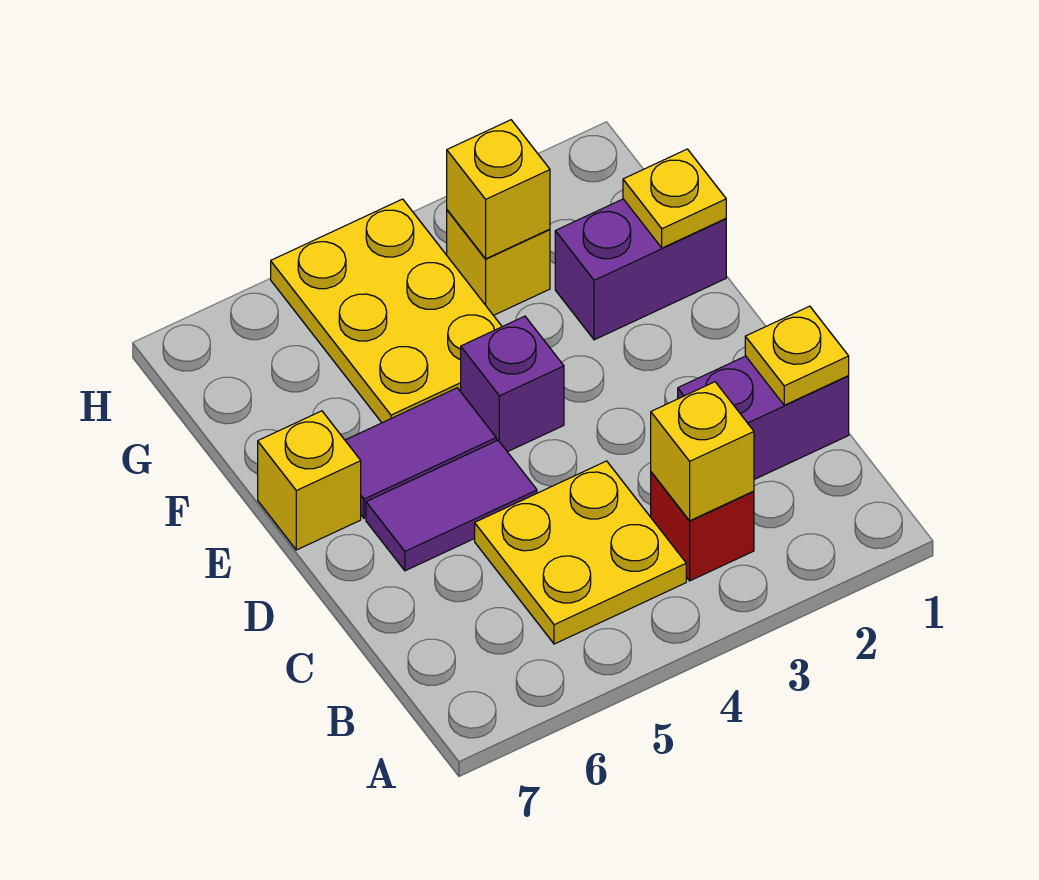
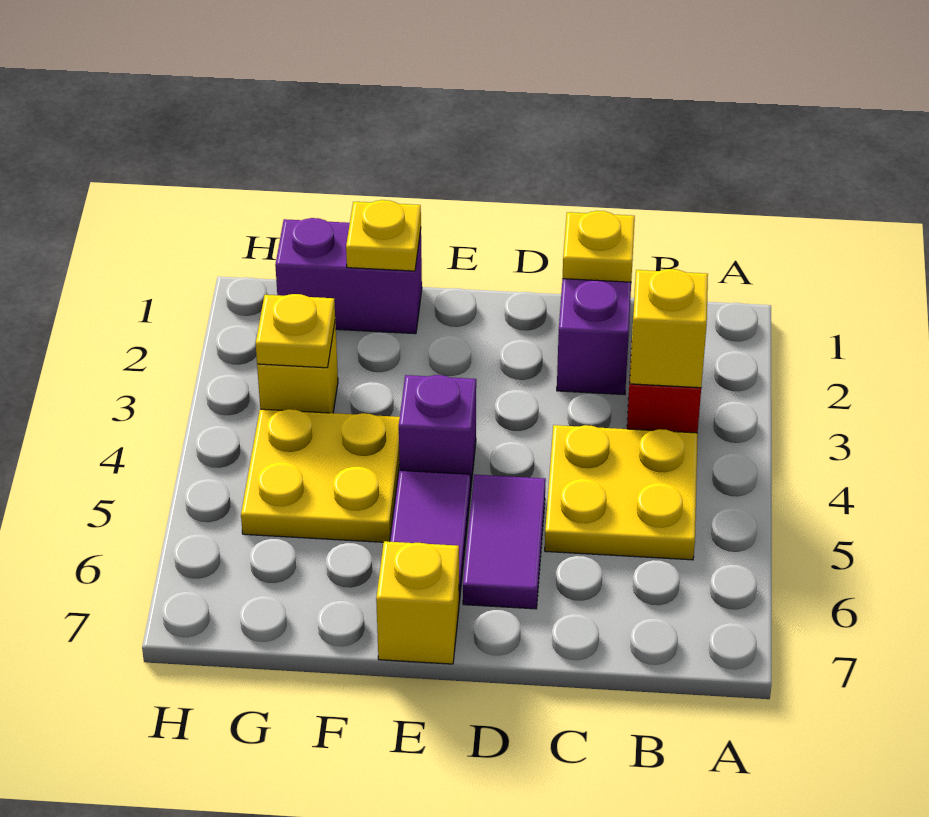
purple 1x2 brick [555,199,726,340] -> purple 1x2 brick turned to [275,218,422,334]
yellow 2x3 plate [271,199,502,423] -> yellow 2x2 plate [241,409,400,542]
yellow 1x1 brick [447,120,550,259] -> yellow 1x1 plate [256,294,335,368]

